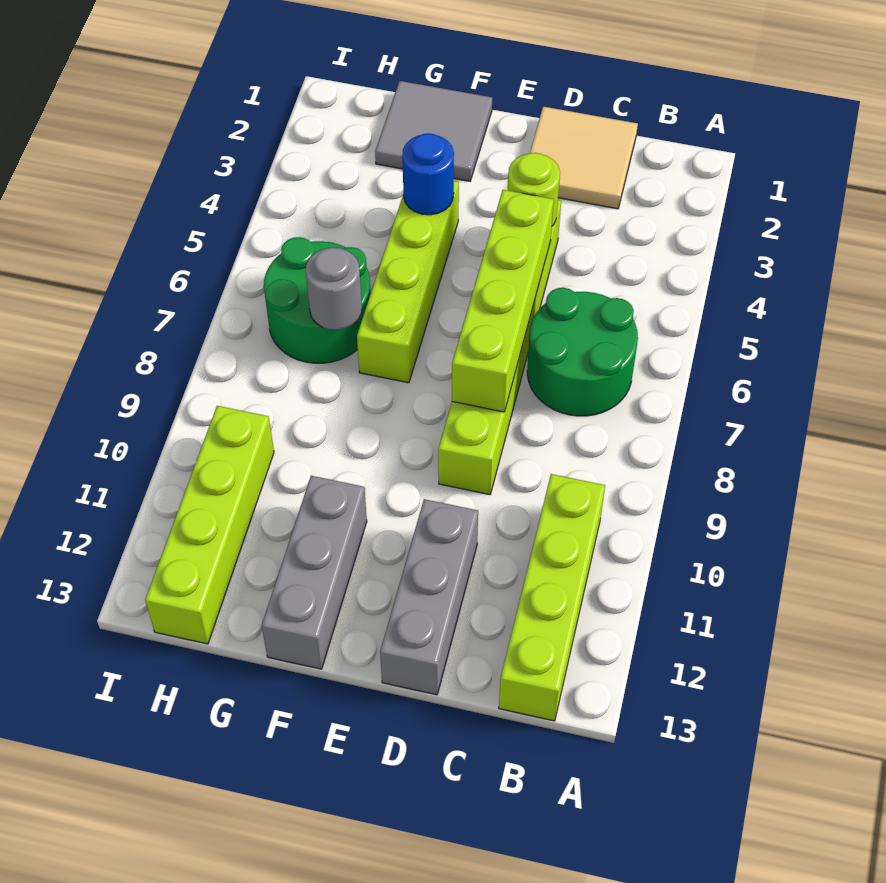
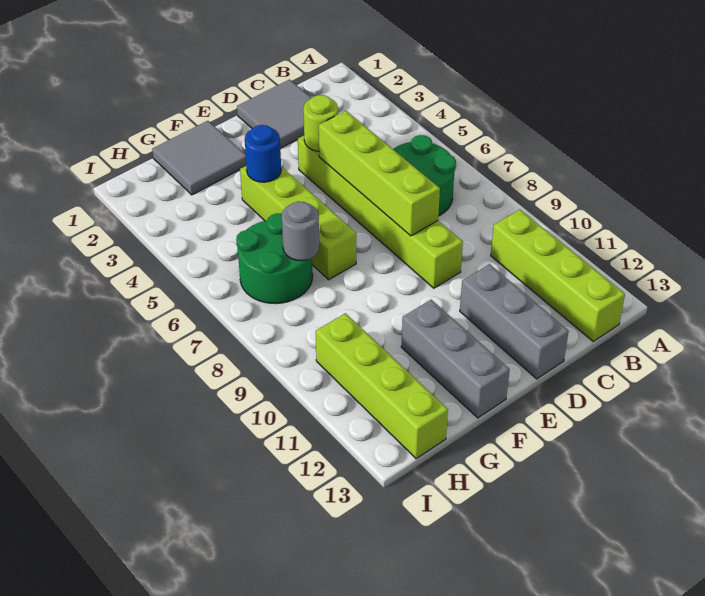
tan 2x2 tile [530,107,638,209] -> grey 2x2 tile [237,80,311,149]

